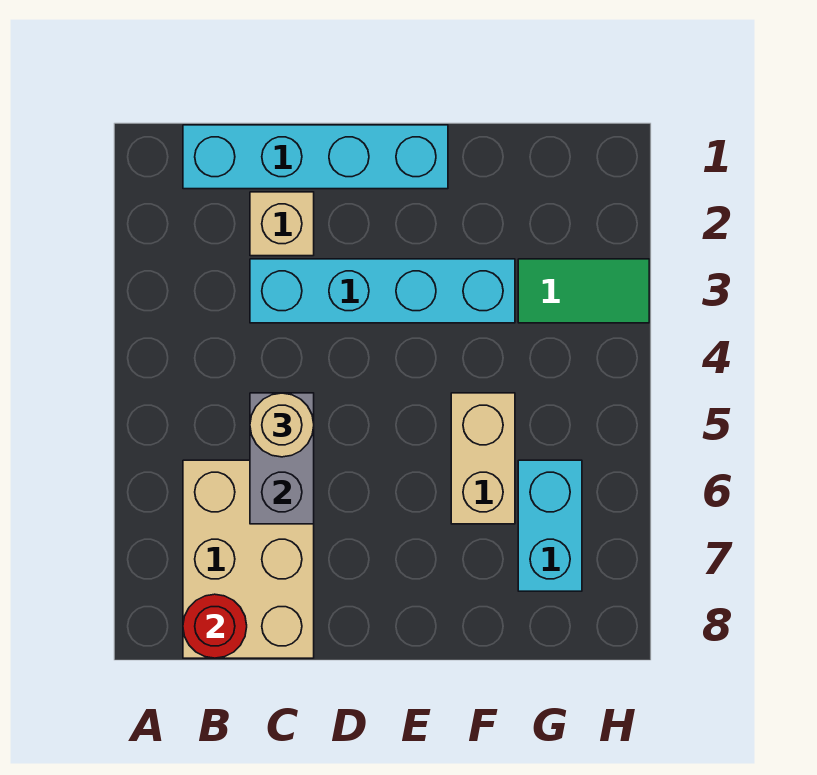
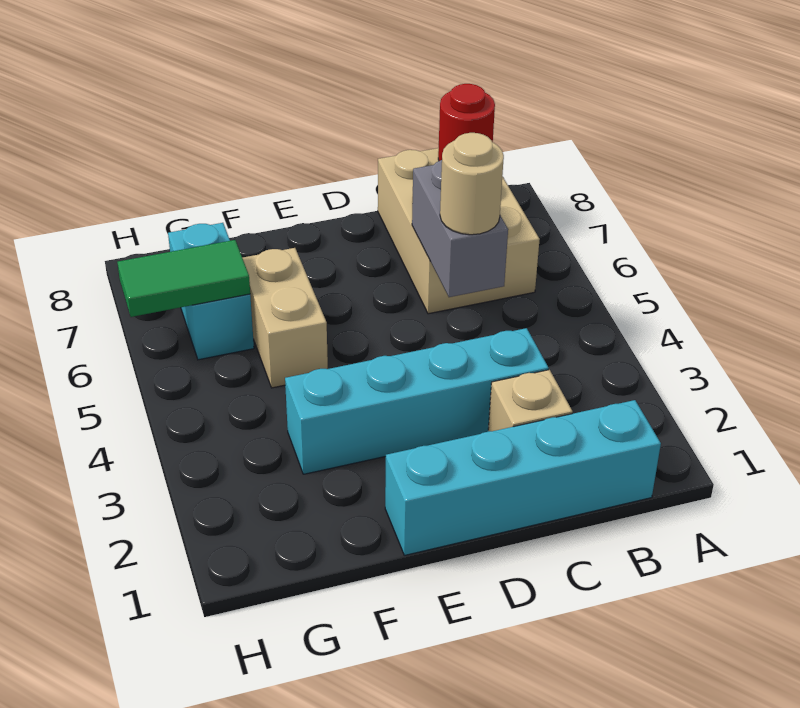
green 1x2 tile [518,259,649,323] -> green 1x2 tile moved to [117,240,250,317]

